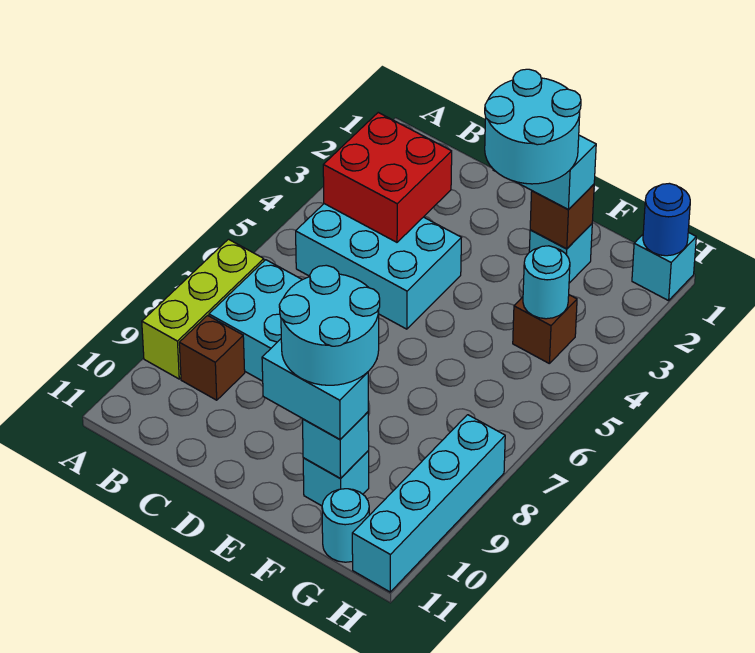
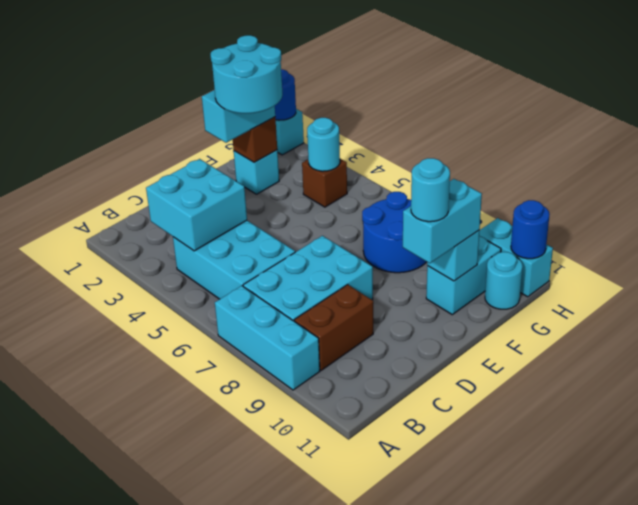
lime 1x3 brick [142,239,264,379] -> cyan 1x3 brick [215,286,320,390]
red 2x2 brick [323,113,452,242] -> cyan 2x2 brick [146,159,247,251]
cyan 2x3 brick [296,204,461,329] -> cyan 2x3 brick turned to [173,220,295,299]
brown 1x1 brick [179,315,245,400] -> brown 1x2 brick [294,285,373,370]
cyan 2x2 round brick [279,265,380,385] -> cyan 1x1 round brick [411,158,450,222]
none -> blue 2x2 round brick [362,192,426,273]
cyan 1x1 brick [303,451,369,506] -> cyan 1x2 brick [426,236,501,315]
cyan 1x4 brick [352,415,505,592] -> cyan 1x2 brick [479,218,553,297]
none -> blue 1x1 round brick [511,200,550,259]

